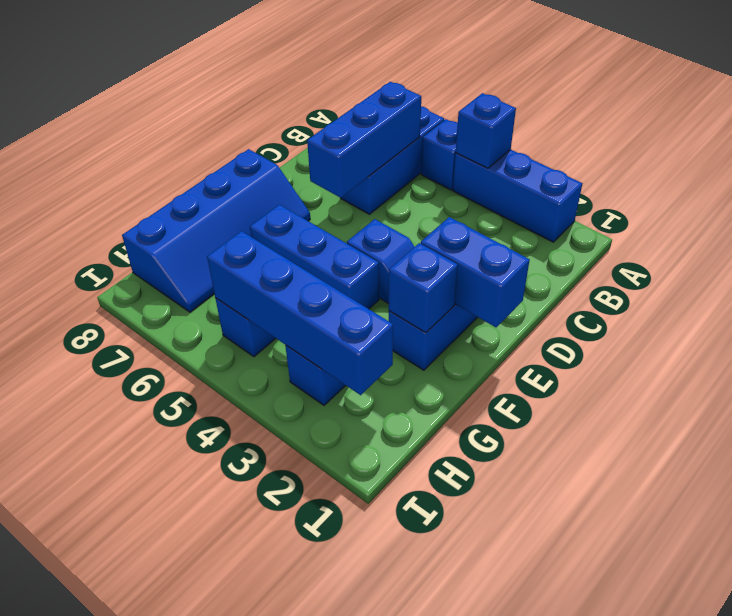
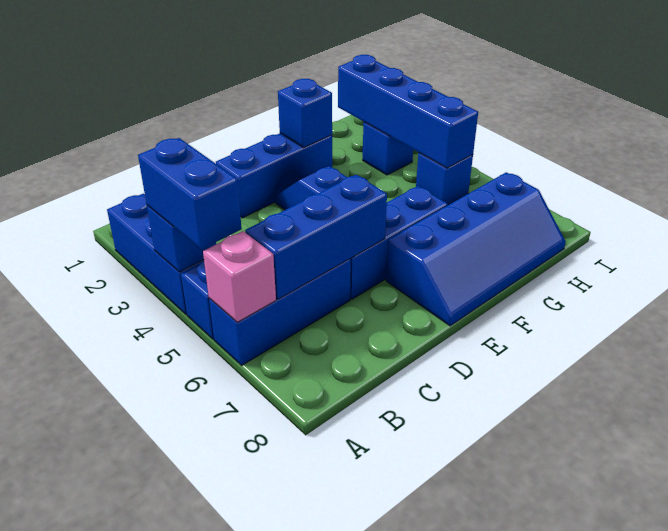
none -> pink 1x1 brick [203,231,276,322]
blue 1x2 brick [421,217,530,327] -> blue 1x2 brick moved to [138,138,242,249]
blue 2x4 slope [122,149,310,312] -> blue 2x4 slope turned to [386,172,566,326]
blue 1x3 brick [250,205,379,309] -> blue 1x3 brick turned to [350,186,448,299]

